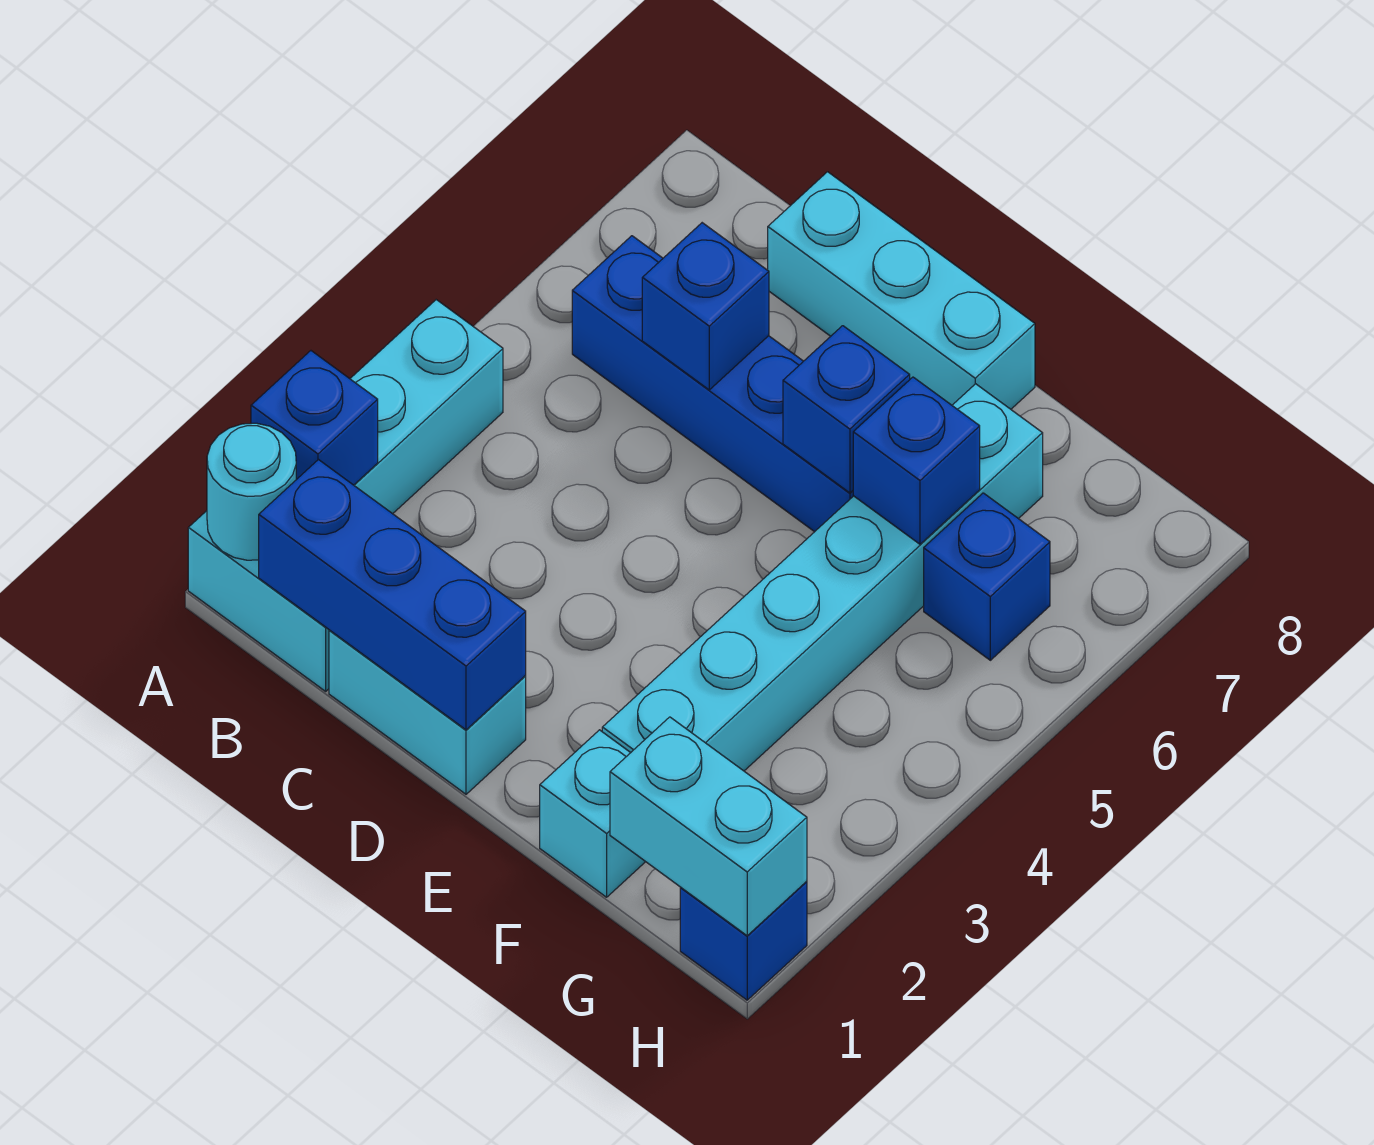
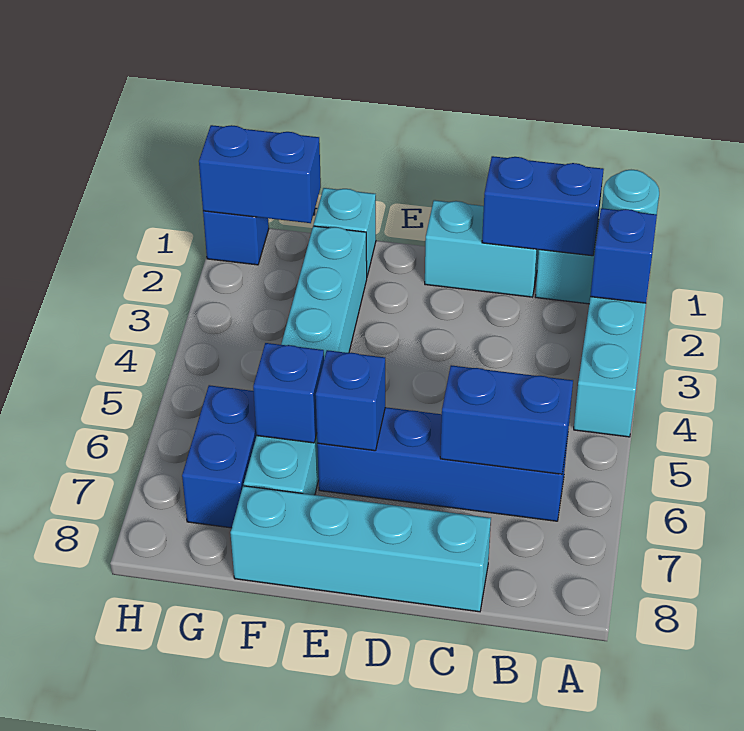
blue 1x3 brick [259,460,526,730] -> blue 1x2 brick [482,156,604,256]
blue 1x1 brick [642,223,769,390] -> blue 1x2 brick [440,365,573,474]
cyan 1x3 brick [768,172,1035,409] -> cyan 1x4 brick [231,486,491,612]
cyan 1x2 brick [610,717,807,936] -> blue 1x2 brick [199,125,321,223]
blue 1x1 brick [924,493,1050,660] -> blue 1x2 brick [182,385,256,528]

